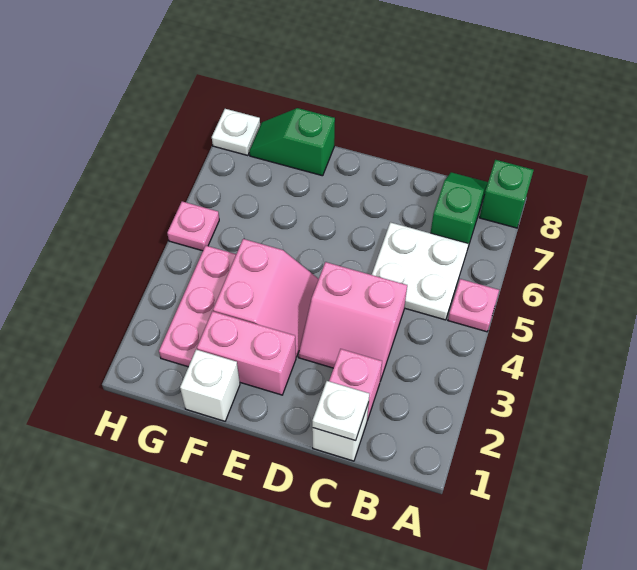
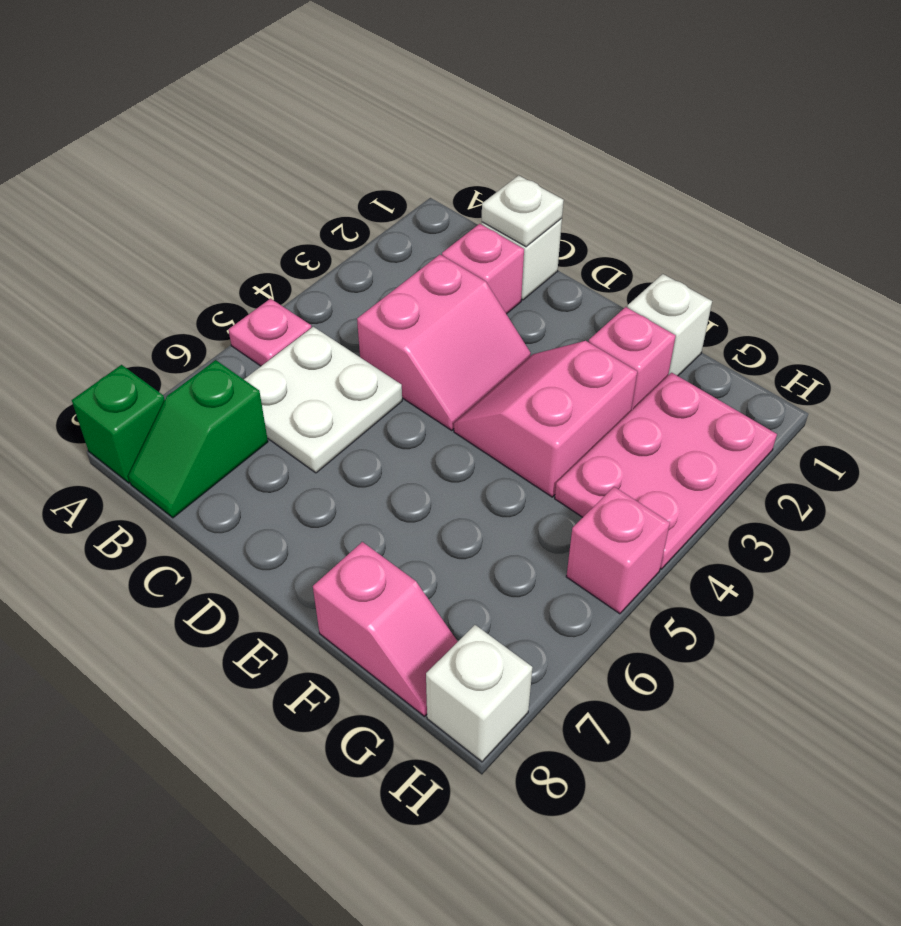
pink 2x2 slope [299,262,407,381] -> pink 2x2 slope turned to [357,255,531,430]
pink 1x2 brick [197,311,296,395] -> pink 1x1 brick [589,307,676,411]
green 1x2 slope [249,108,335,176] -> pink 1x2 slope [313,542,458,716]
pink 1x3 plate [159,246,236,367] -> pink 2x3 plate [555,373,777,569]
pink 1x1 plate [167,201,219,251] -> pink 1x1 brick [566,487,670,614]
white 1x1 plate [212,109,260,156] -> white 1x1 brick [426,625,533,762]

